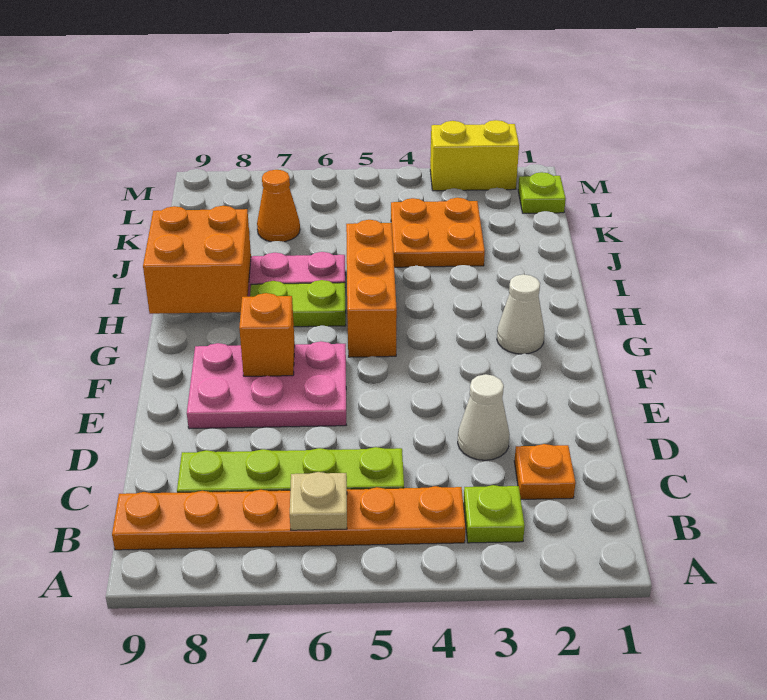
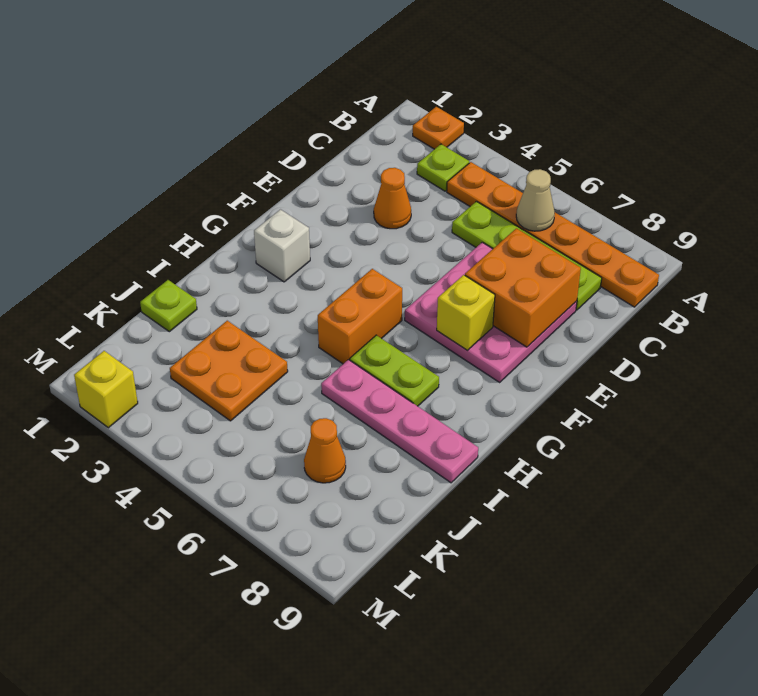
tan 1x1 plate [290,472,347,530] -> tan 1x1 cone [516,169,555,231]
orange 1x1 plate [514,444,576,499] -> orange 1x1 plate moved to [413,107,464,149]
white 1x1 cone [458,374,510,460] -> orange 1x1 cone [374,168,411,229]
pink 2x3 plate [187,341,346,429] -> pink 3x3 plate [405,242,577,382]
orange 1x1 brick [239,293,295,376] -> yellow 1x1 brick [437,275,495,350]
white 1x1 cone [497,274,545,354] -> white 1x1 brick [254,210,310,282]
orange 1x3 brick [346,220,397,357] -> orange 1x2 brick [318,269,402,364]
orange 2x2 brick [143,206,251,314] -> orange 2x2 brick moved to [465,228,581,347]
lime 1x1 plate [518,172,566,213] -> lime 1x1 plate moved to [140,280,197,332]
yellow 1x2 brick [430,120,519,191] -> yellow 1x1 brick [74,351,138,428]

